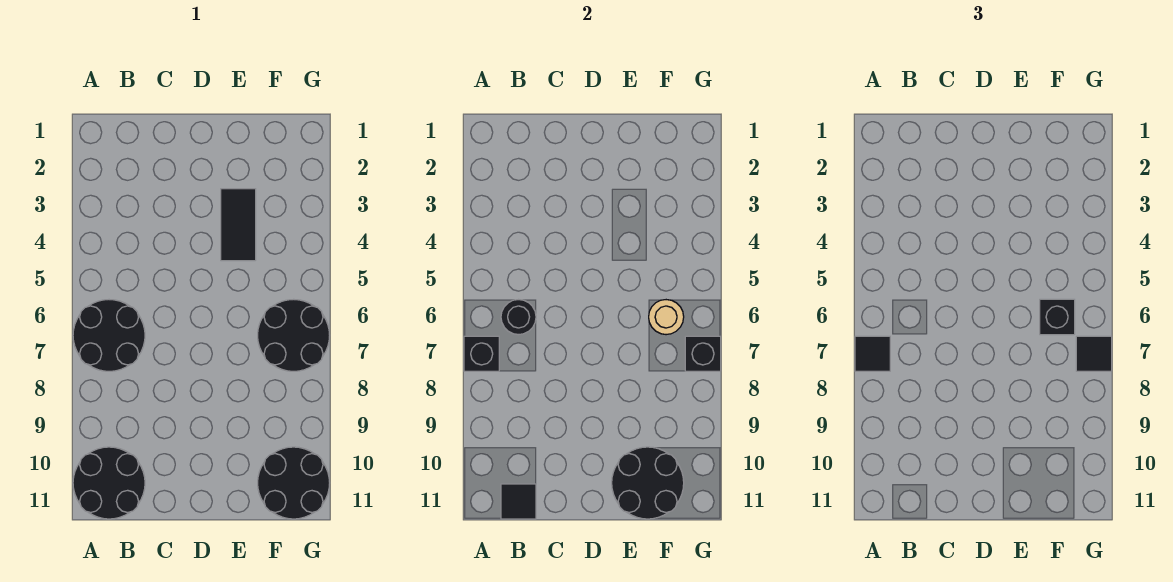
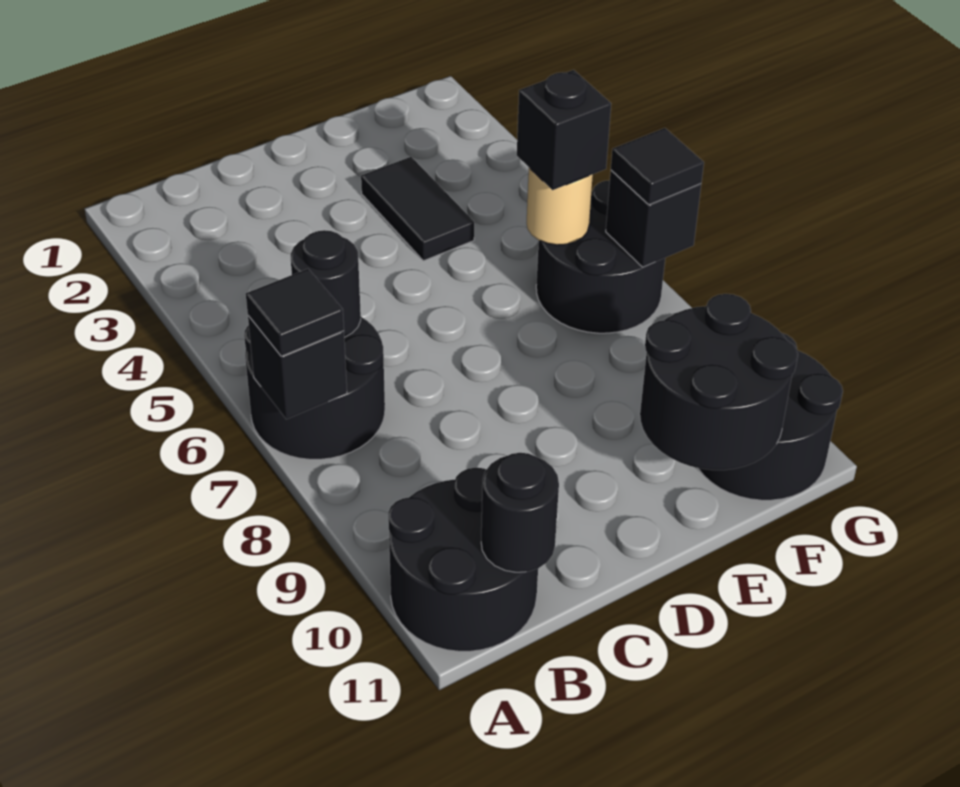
black 1x1 tile [501,484,536,519] -> black 1x1 round brick [481,453,559,572]

